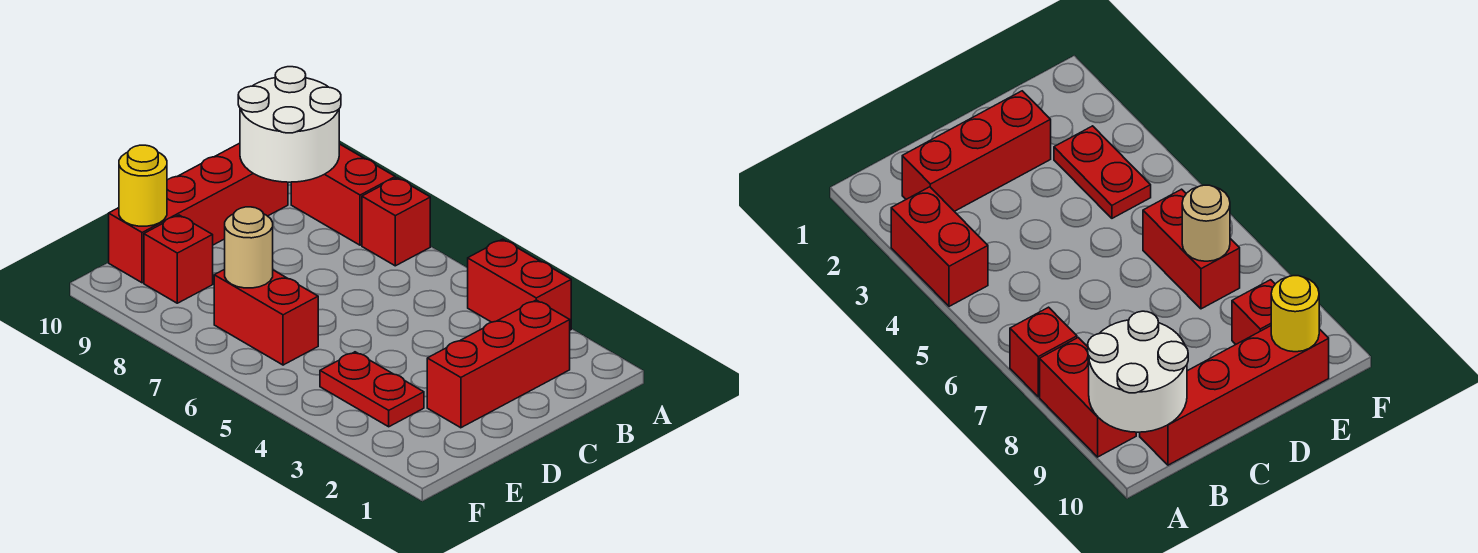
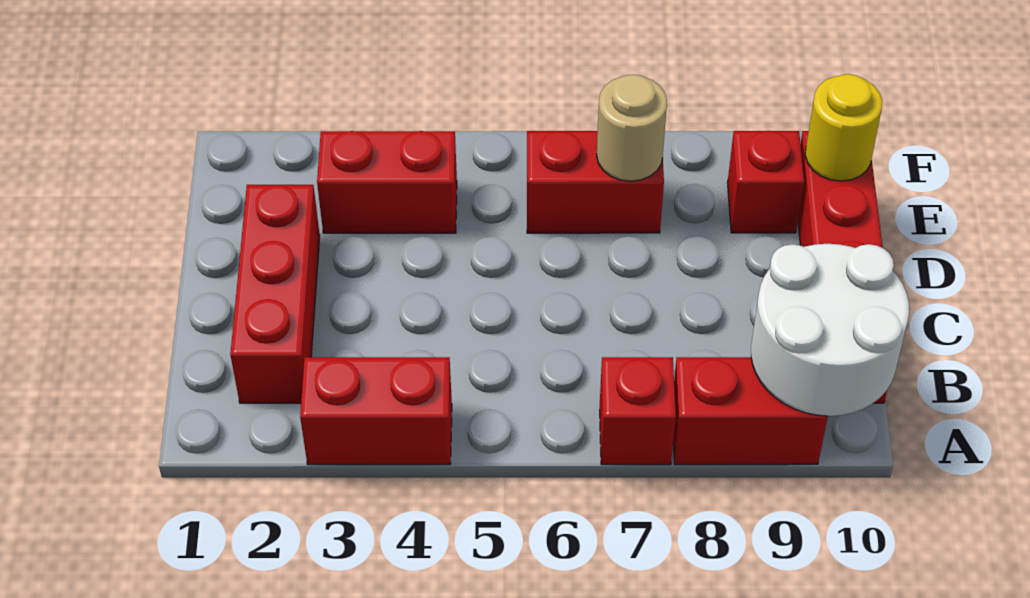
red 1x2 plate [320,352,424,427] -> red 1x2 brick [317,131,457,233]

